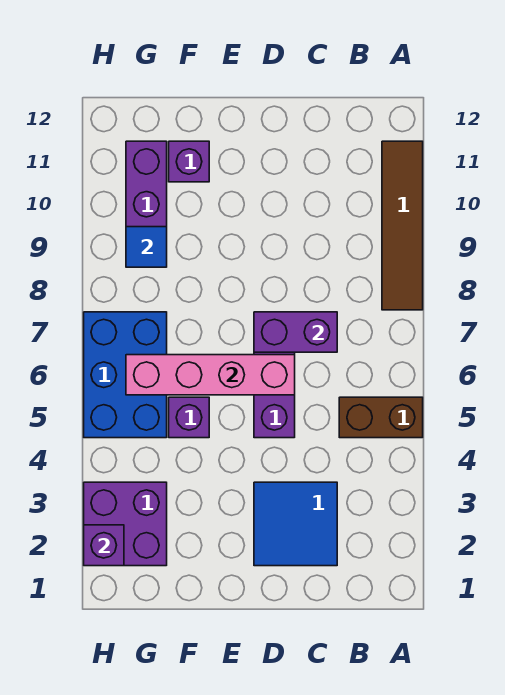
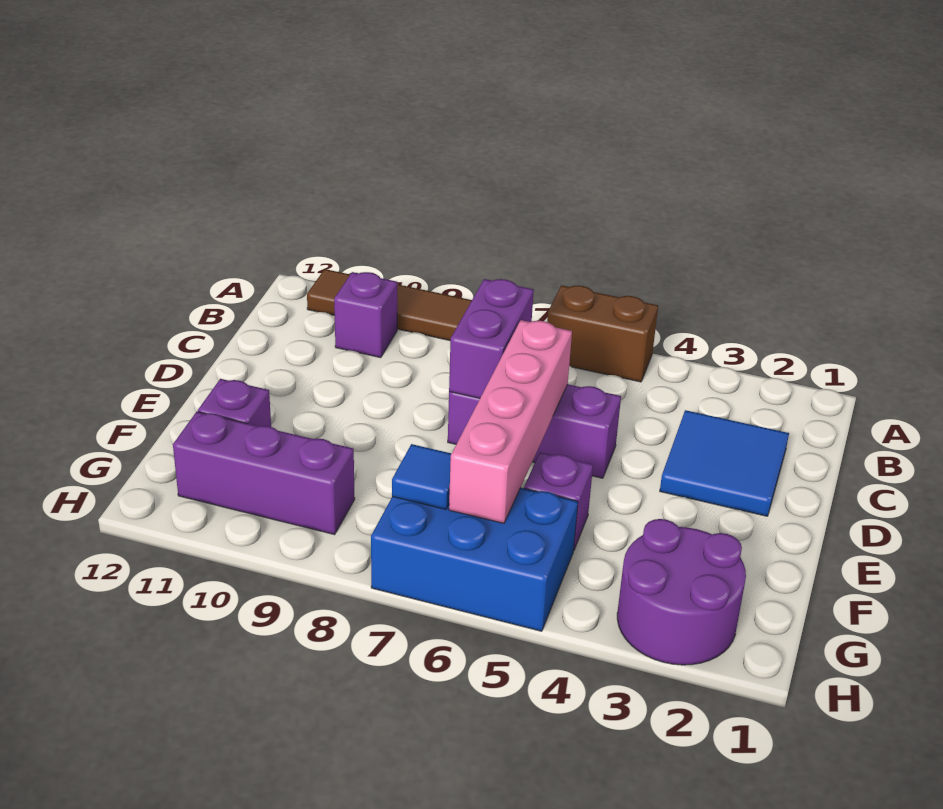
brown 1x2 brick [339,397,423,438] -> brown 1x2 brick turned to [547,285,658,382]
purple 2x2 brick [84,482,167,566] -> purple 2x2 round brick [617,519,746,665]
blue 1x1 tile [126,227,167,267] -> blue 1x1 tile moved to [392,444,452,509]
purple 1x1 brick [84,525,124,566] -> purple 1x1 brick moved to [334,272,397,358]

